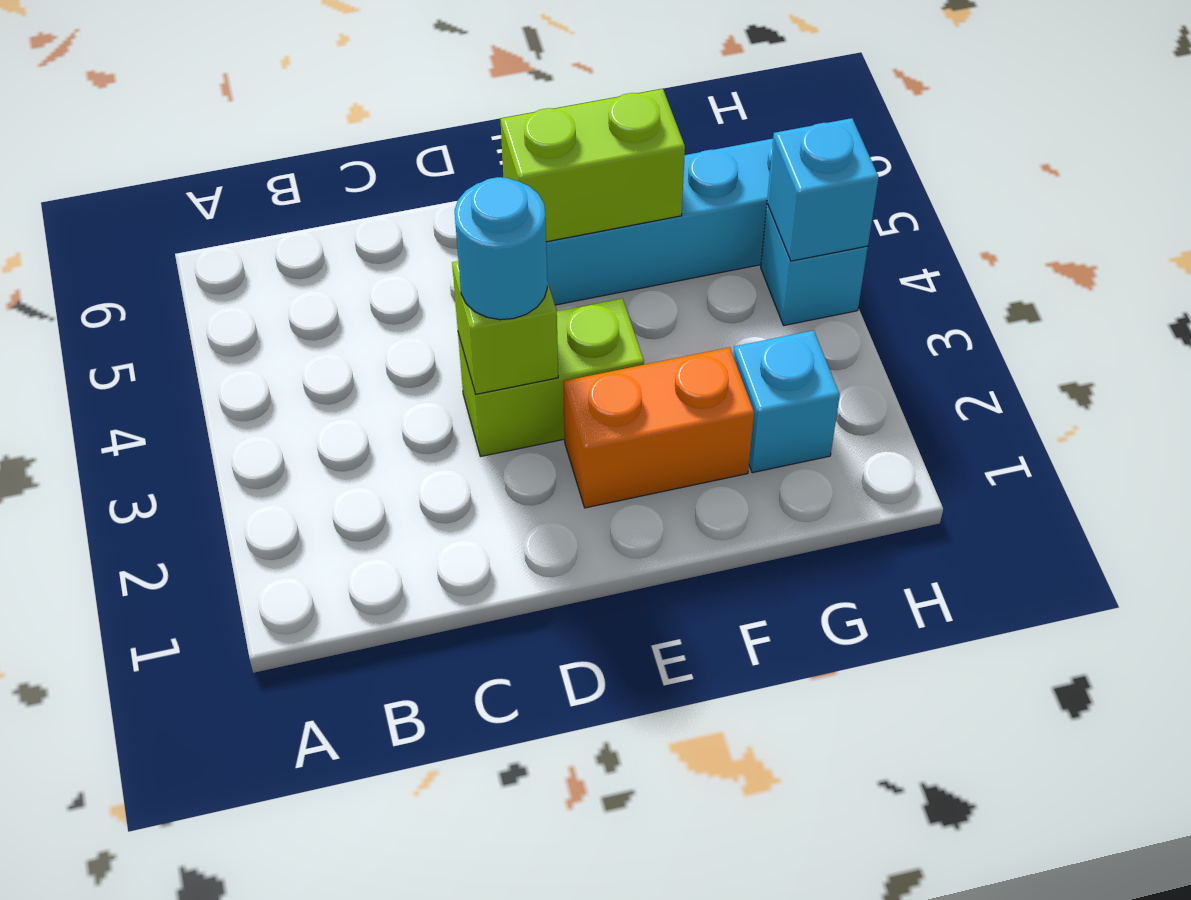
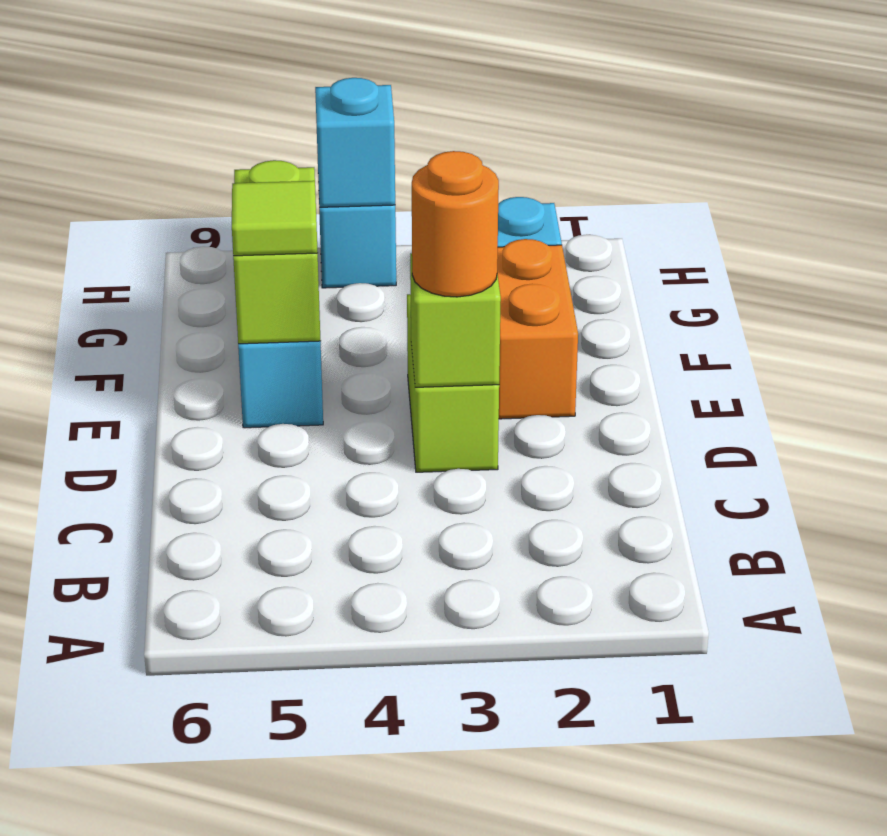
cyan 1x1 round brick [455,177,547,320] -> orange 1x1 round brick [412,151,499,297]
none -> lime 1x1 tile [232,181,318,256]

